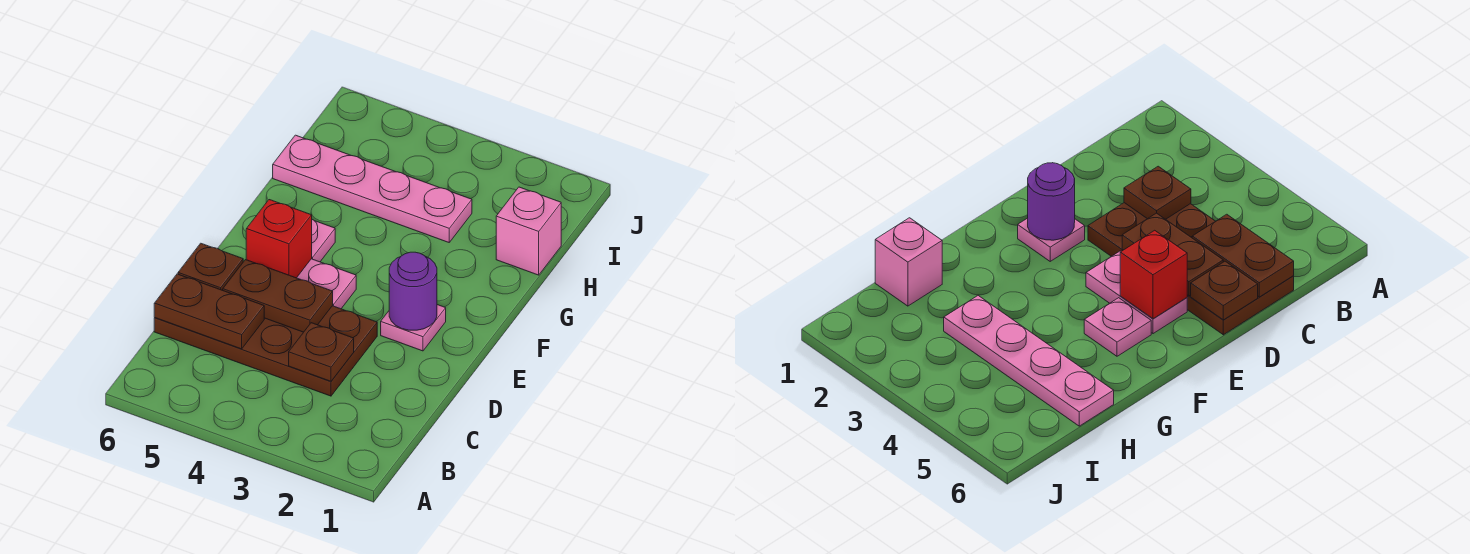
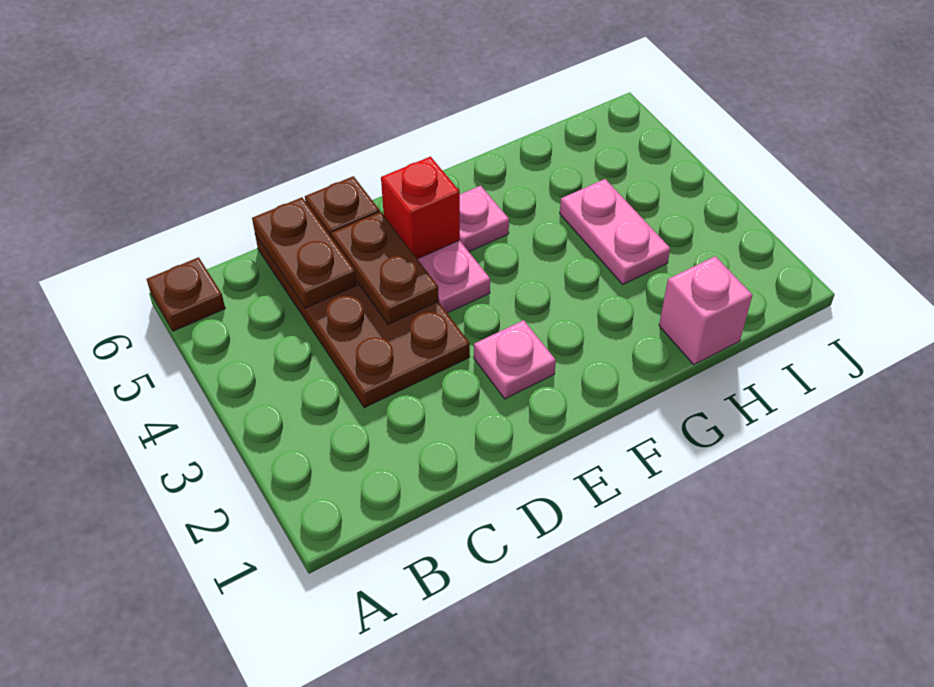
brown 1x1 plate [289,323,354,381] -> brown 1x1 plate moved to [146,257,225,331]
purple 1x1 round brick [389,252,437,330] -> none
pink 1x4 plate [273,135,472,242] -> pink 1x2 plate [560,179,670,284]

